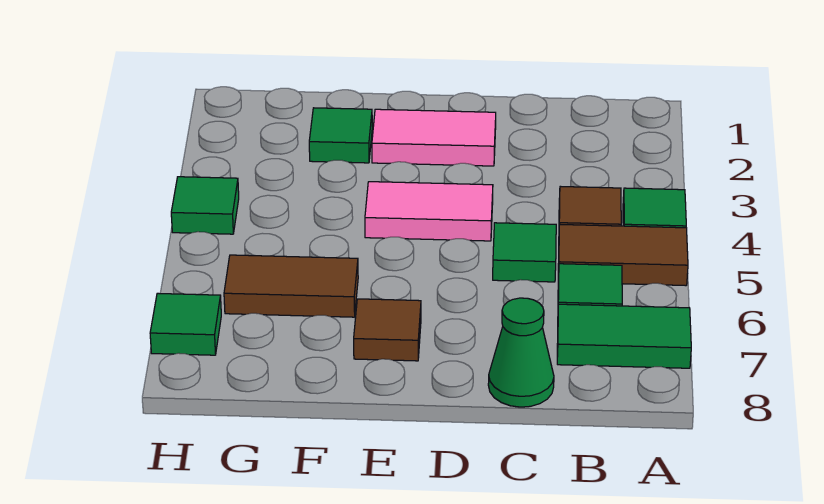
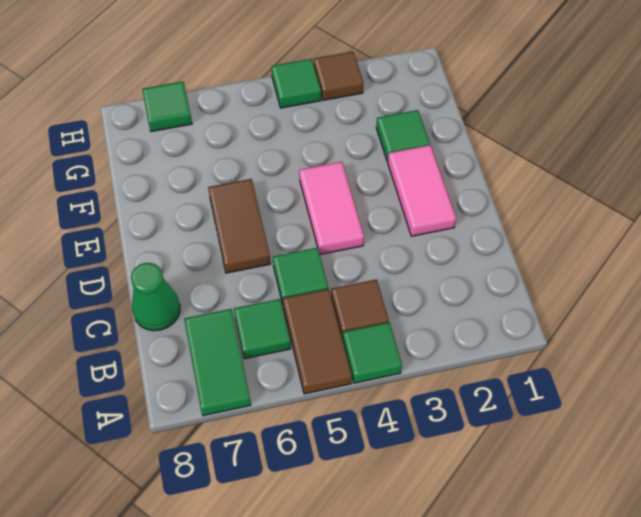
brown 1x1 tile [354,299,421,361] -> brown 1x1 tile moved to [314,52,364,100]
brown 1x2 tile [224,255,358,317] -> brown 1x2 tile moved to [208,179,271,273]

